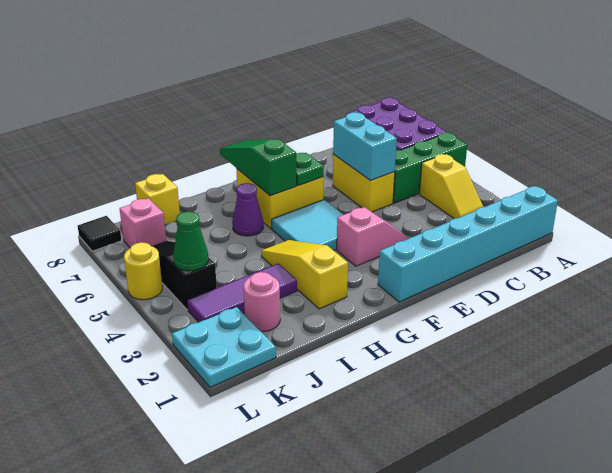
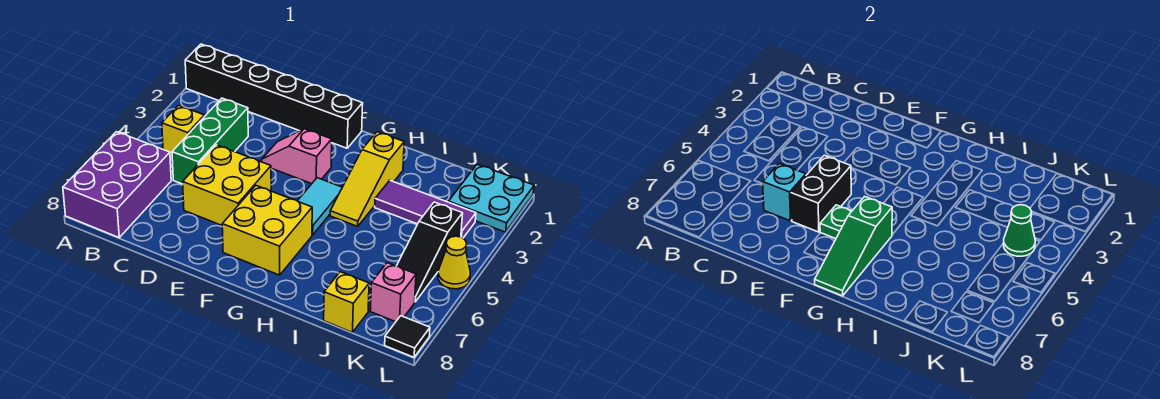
cyan 1x6 brick [378,186,558,302] -> black 1x6 brick [185,44,363,148]
green 1x3 brick [393,133,467,203] -> green 1x3 brick turned to [172,98,248,184]
yellow 1x2 brick [333,154,395,212] -> yellow 2x2 brick [183,145,271,225]
cyan 1x2 brick [333,112,397,181] -> cyan 1x1 brick [763,164,806,221]
none -> black 1x2 brick [791,155,851,232]
cyan 2x2 tile [272,200,344,250] -> cyan 1x2 tile [298,178,342,235]
purple 1x1 cone [232,183,264,236] -> none
pink 1x1 round brick [243,272,280,332] -> none
yellow 1x1 round brick [124,242,162,300] -> yellow 1x1 cone [438,236,470,289]

